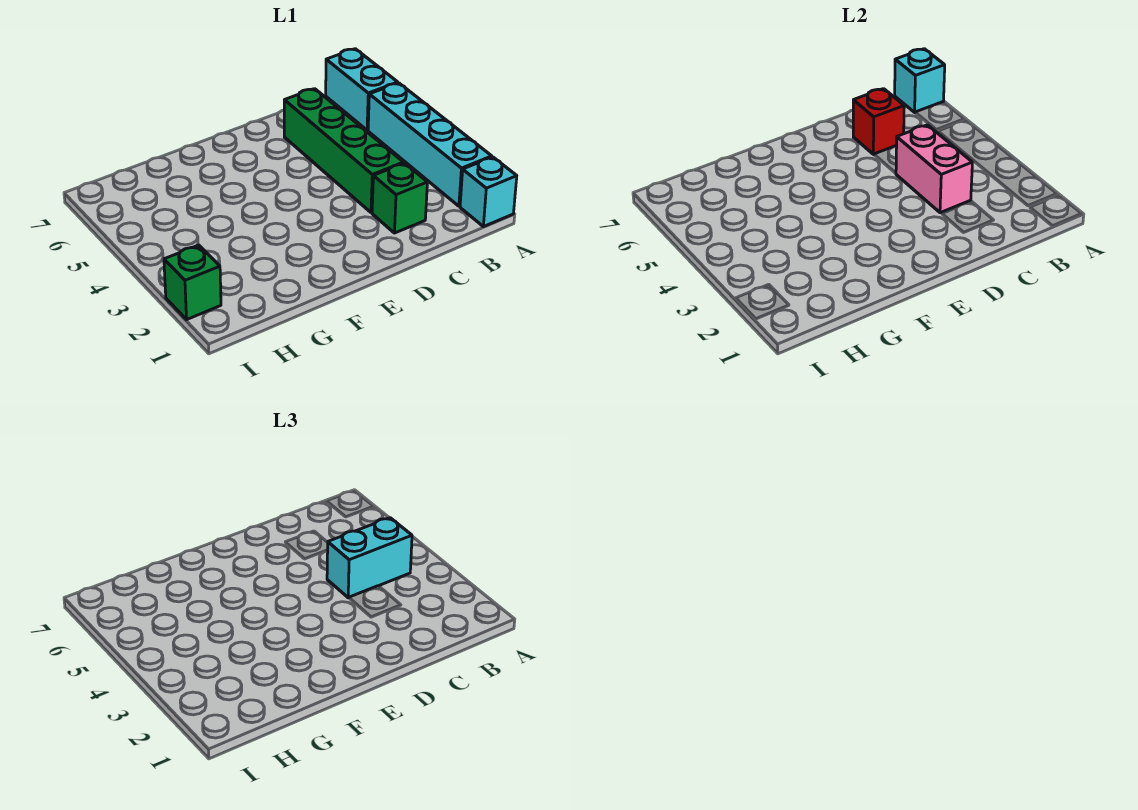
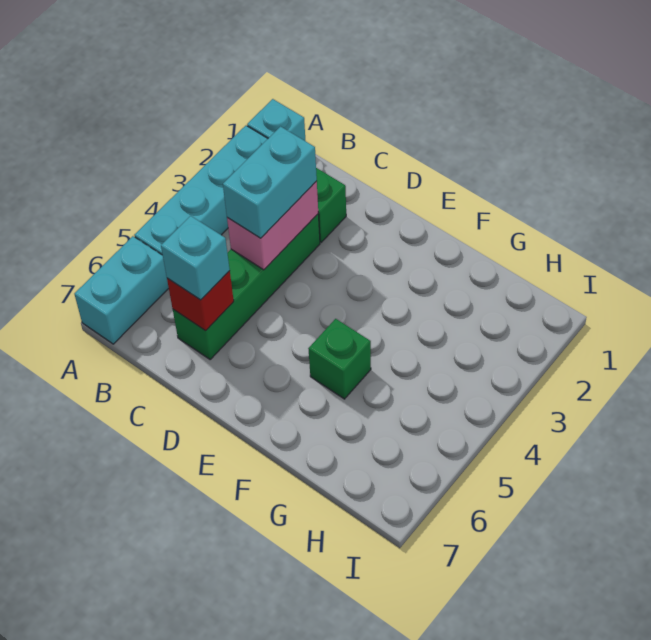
cyan 1x1 brick [895,49,945,112] -> cyan 1x1 brick moved to [161,216,230,300]
cyan 1x2 brick [327,518,412,598] -> cyan 1x2 brick turned to [223,126,317,238]
green 1x1 brick [164,245,221,319] -> green 1x1 brick moved to [308,319,371,399]

